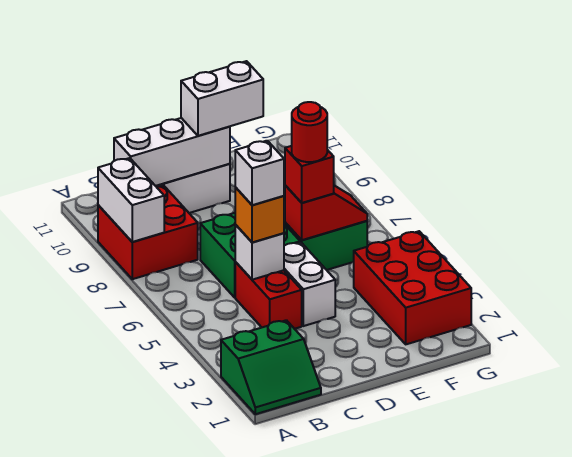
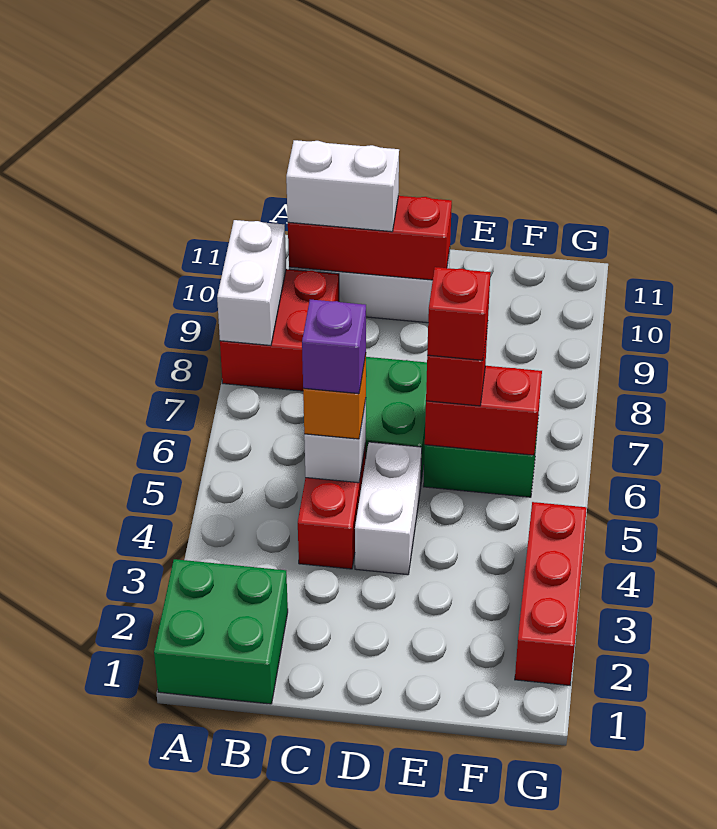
green 2x2 slope [221,320,321,414] -> green 2x2 brick [154,559,288,704]
white 1x3 brick [114,118,230,186] -> red 1x3 brick [288,196,452,280]
white 1x1 brick [235,141,284,205] -> purple 1x1 brick [302,300,366,394]
white 1x2 brick [181,61,263,136] -> white 1x2 brick moved to [286,140,399,232]
red 1x2 slope [285,185,367,240] -> red 1x2 brick [425,366,542,455]
red 1x1 round brick [292,102,327,162] -> red 1x1 brick [427,267,491,360]
red 2x3 brick [354,231,471,344] -> red 1x3 brick [515,502,587,685]

